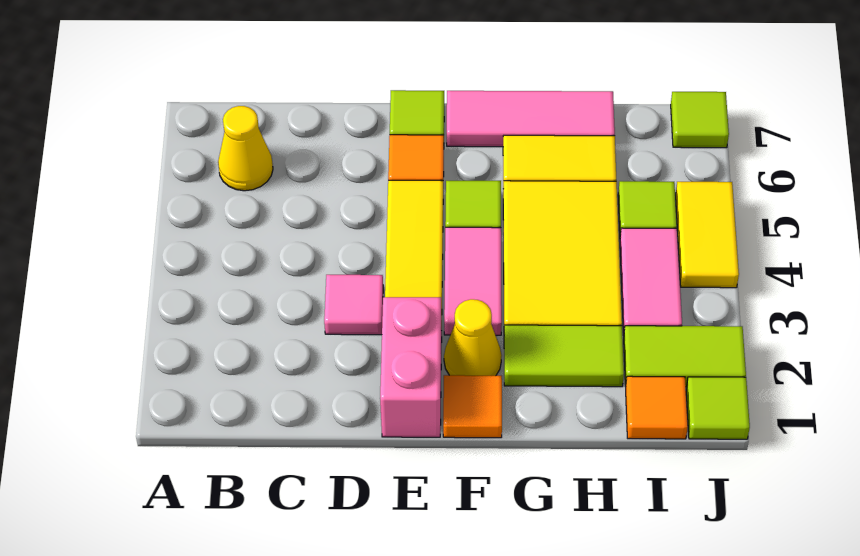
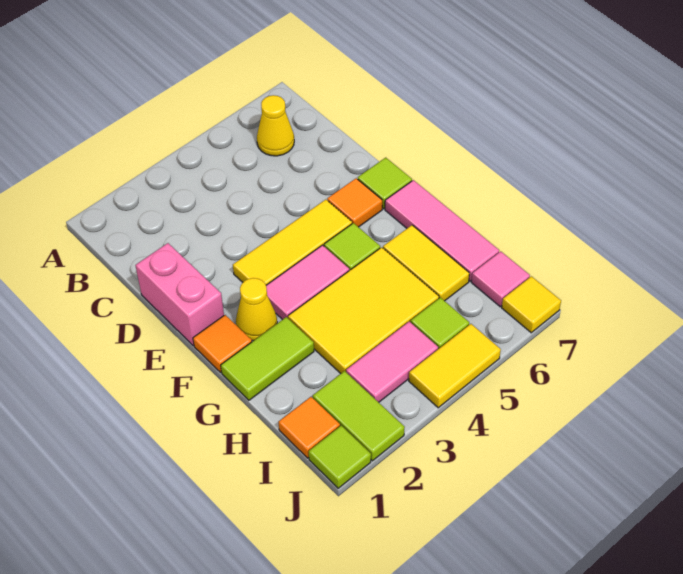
pink 1x1 tile [324,275,383,335] -> pink 1x1 tile moved to [471,251,530,307]
pink 1x2 brick [380,297,442,437] -> pink 1x2 brick turned to [135,243,224,346]
lime 1x2 tile [504,325,624,387] -> lime 1x2 tile turned to [221,317,314,400]
lime 1x1 tile [671,92,729,148] -> yellow 1x1 tile [502,276,561,333]

